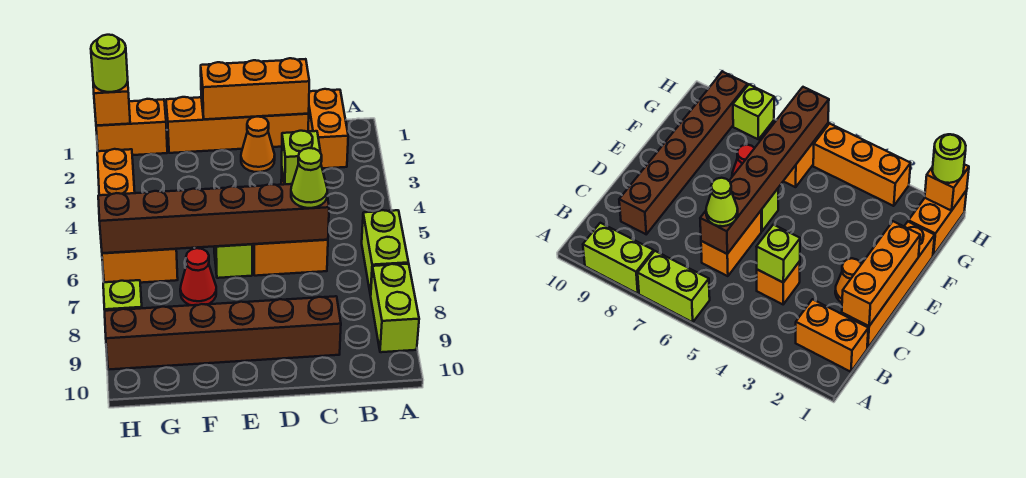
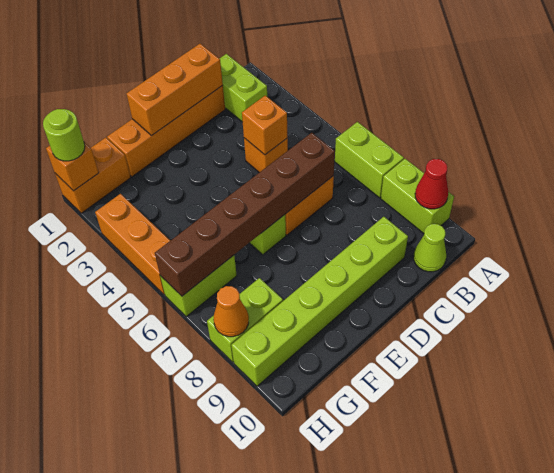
orange 1x2 brick [308,89,348,168] -> lime 1x2 brick [219,54,267,122]
lime 1x1 brick [282,131,321,184] -> orange 1x1 brick [242,96,288,155]
lime 1x1 cone [291,148,327,208] -> lime 1x1 cone moved to [413,224,446,272]
brown 1x6 brick [105,296,341,370] -> lime 1x6 brick [231,217,408,386]
orange 1x1 cone [241,116,275,172] -> orange 1x1 cone moved to [213,286,249,337]
red 1x1 cone [180,248,216,305] -> red 1x1 cone moved to [415,159,448,209]
orange 1x2 brick [102,249,178,283] -> lime 1x2 brick [160,255,237,317]
lime 1x1 brick [103,280,142,311] -> lime 1x2 brick [207,278,283,362]

